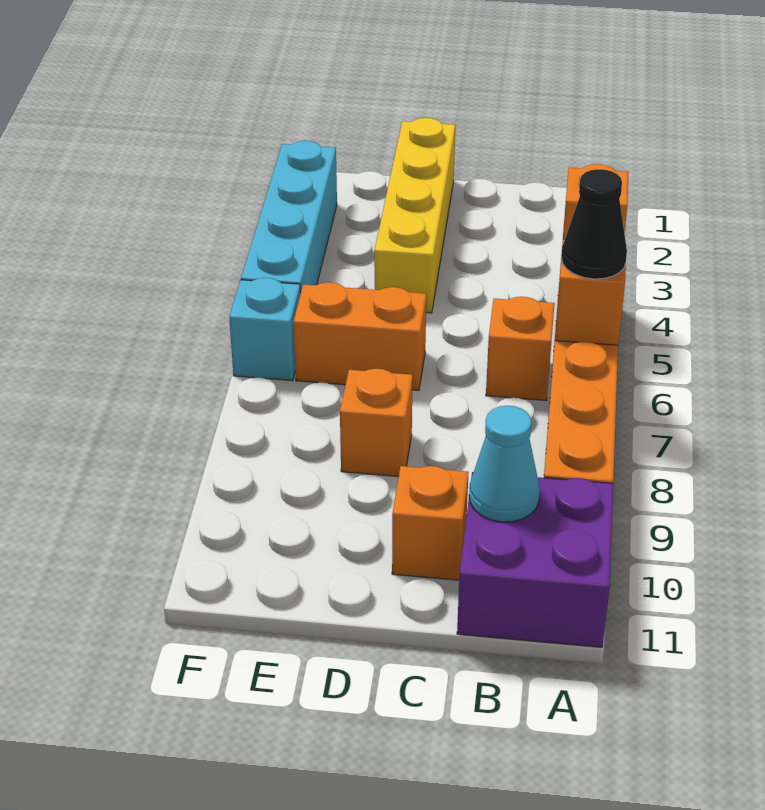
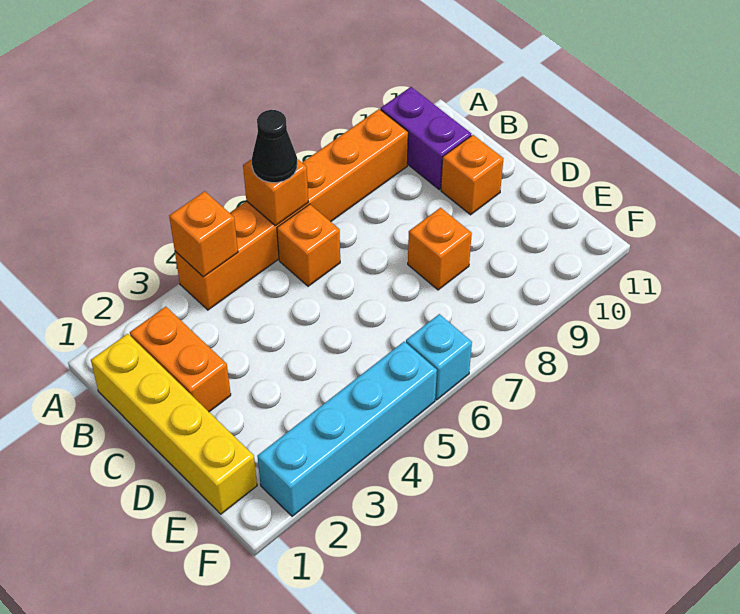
purple 2x2 brick [457,472,613,647] -> purple 1x2 brick [381,87,471,190]
cyan 1x1 cone [469,406,540,522] -> none
yellow 1x4 brick [374,118,455,313] -> yellow 1x4 brick turned to [91,334,257,514]
orange 1x2 brick [293,282,426,391] -> orange 1x2 brick moved to [130,307,231,412]

